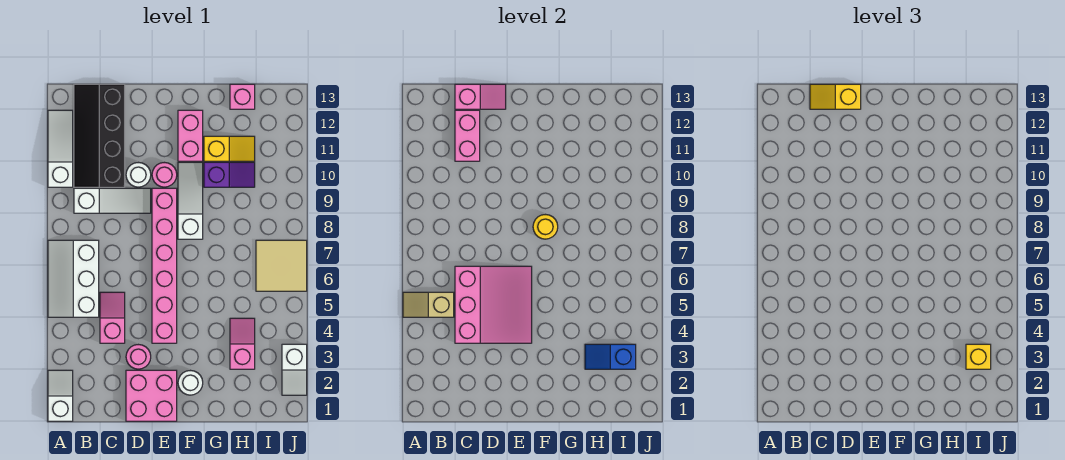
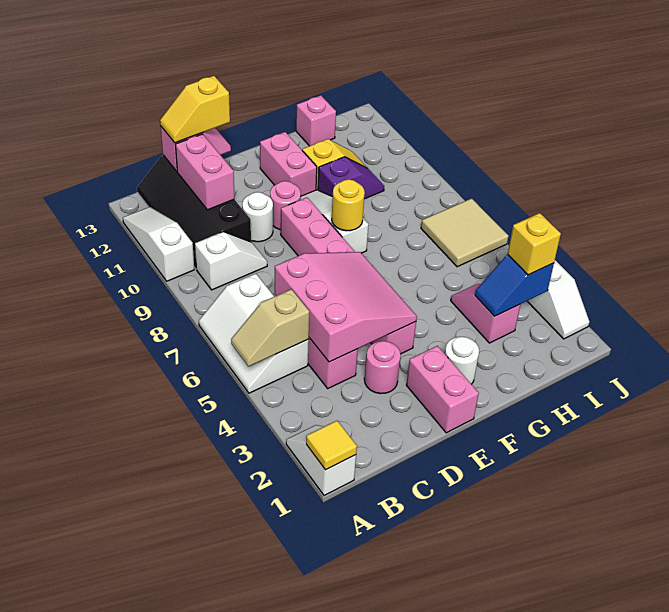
none -> yellow 1x1 tile [306,421,357,470]
white 1x3 slope [74,188,151,213] -> white 1x2 slope [195,232,267,290]
pink 2x2 brick [126,370,177,421] -> pink 1x2 brick [406,346,479,433]

